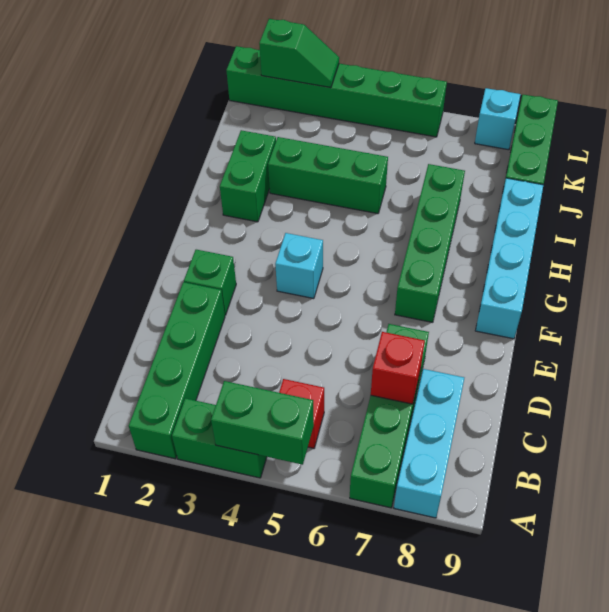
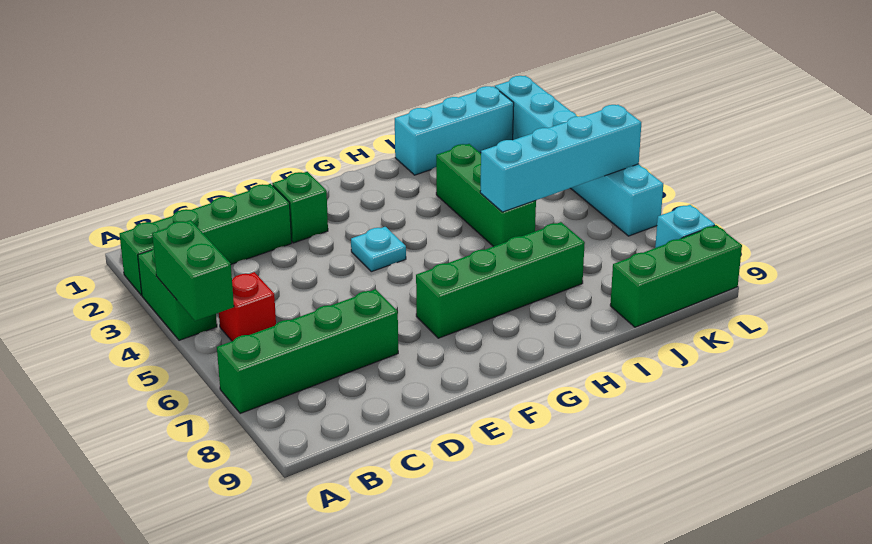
cyan 1x3 brick [394,369,464,518] -> cyan 1x3 brick moved to [395,86,514,175]
red 1x1 brick [371,332,425,404] -> none
cyan 1x1 brick [275,233,323,299] -> cyan 1x1 plate [351,227,406,272]
cyan 1x4 brick [475,178,543,339] -> cyan 1x4 brick moved to [480,105,641,212]
green 1x2 brick [220,130,276,222] -> none
green 1x6 brick [226,46,447,137] -> cyan 1x6 brick [495,76,663,236]
green 1x2 slope [259,19,339,88] -> none

